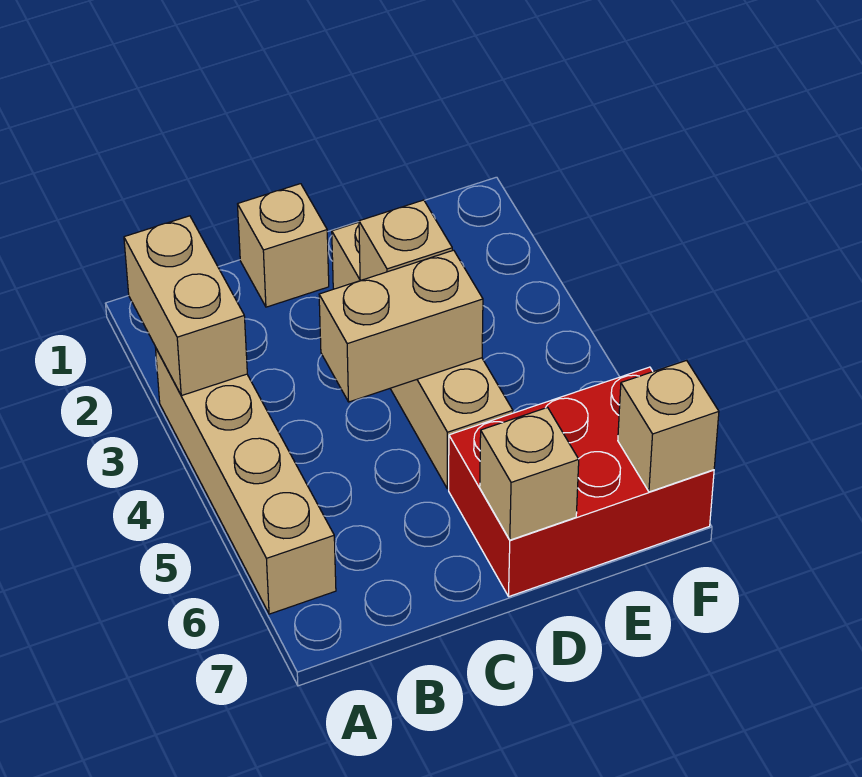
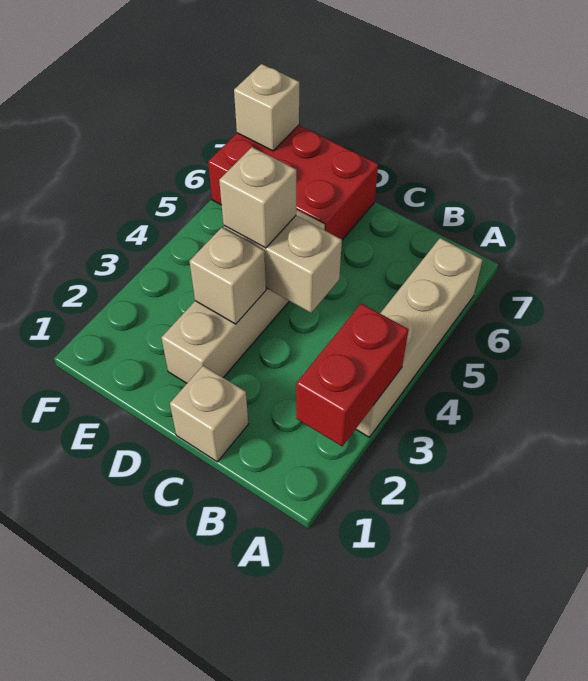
tan 1x2 brick [124,216,247,396] -> red 1x2 brick [296,303,409,446]
tan 1x1 brick [480,408,579,540] -> tan 1x1 brick moved to [219,147,296,248]

